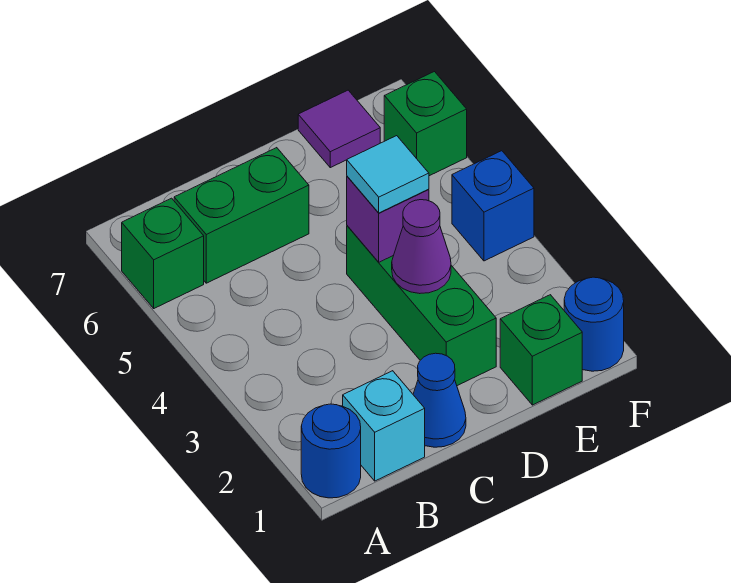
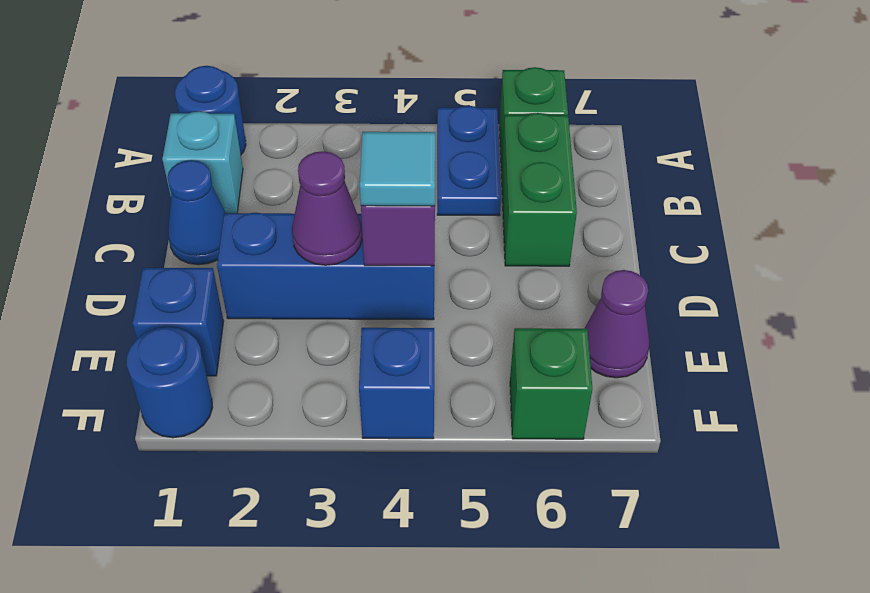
none -> blue 1x2 plate [437,106,501,216]
green 1x3 brick [347,226,496,386] -> blue 1x3 brick [217,213,434,320]
green 1x1 brick [500,295,582,405] -> blue 1x1 brick [133,268,224,376]
purple 1x1 tile [298,90,380,168] -> purple 1x1 cone [584,270,649,378]

